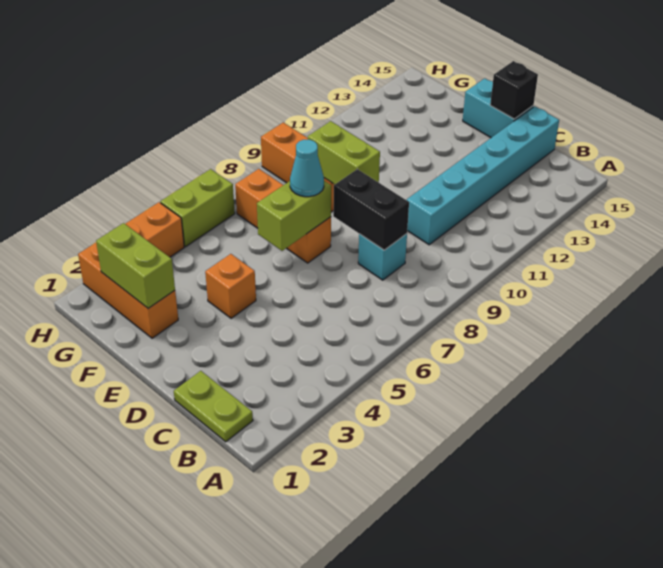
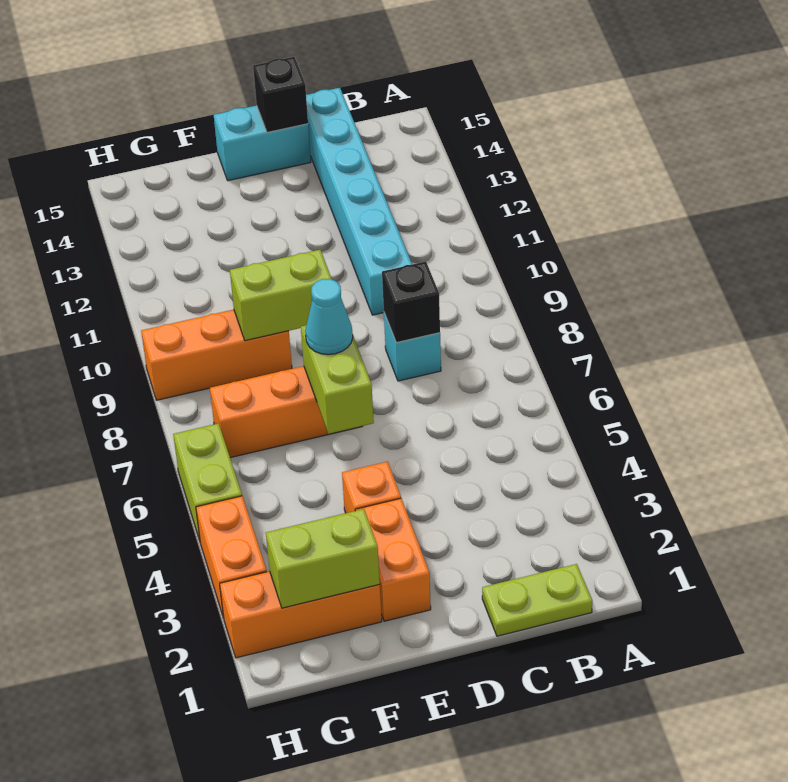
black 1x2 brick [333,169,409,250] -> black 1x1 brick [382,262,440,342]
none -> orange 1x2 brick [355,498,431,621]

